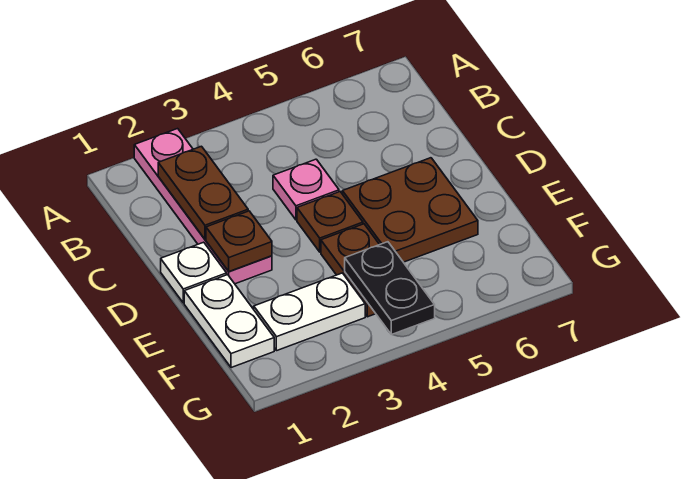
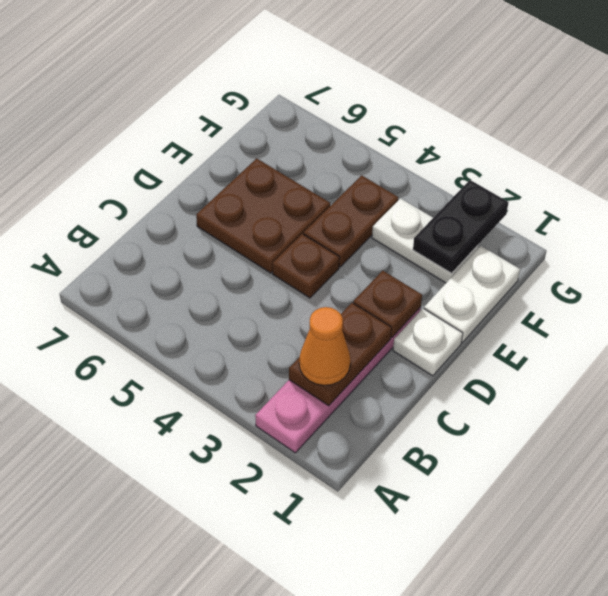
none -> orange 1x1 cone [299,307,350,385]
pink 1x1 plate [273,159,339,220] -> none
black 1x2 plate [345,242,435,335] -> black 1x2 plate moved to [413,180,509,273]

